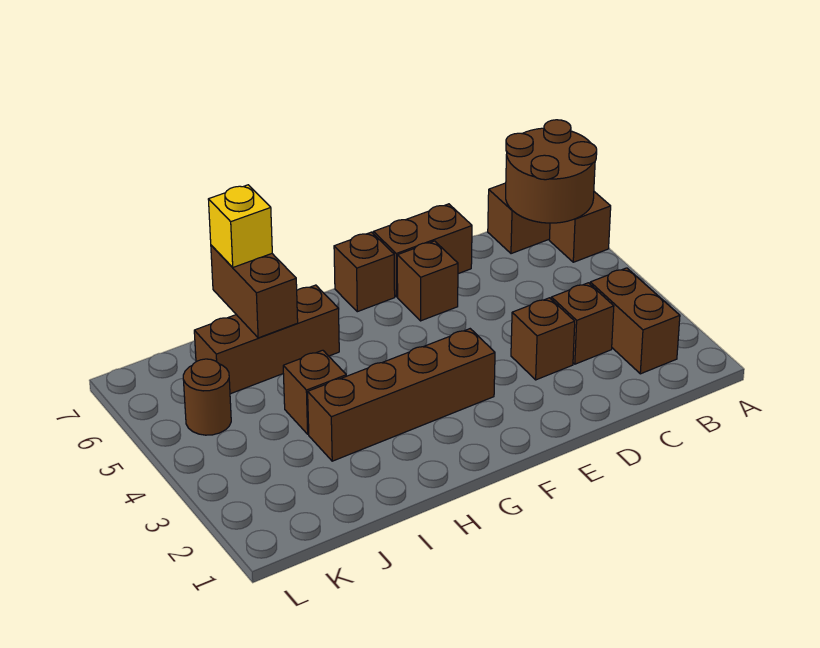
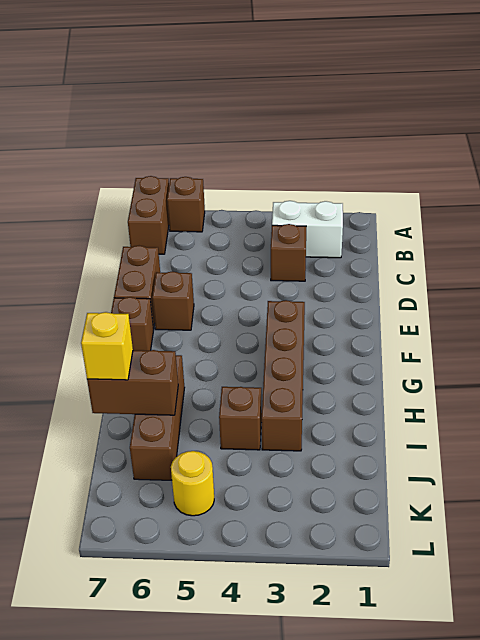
brown 2x2 round brick [506,120,597,223] -> none
brown 1x2 brick [590,268,680,374] -> white 1x2 brick [272,201,343,258]
brown 1x1 brick [511,298,575,380] -> none
brown 1x1 round brick [183,359,231,435] -> yellow 1x1 round brick [171,451,214,516]

